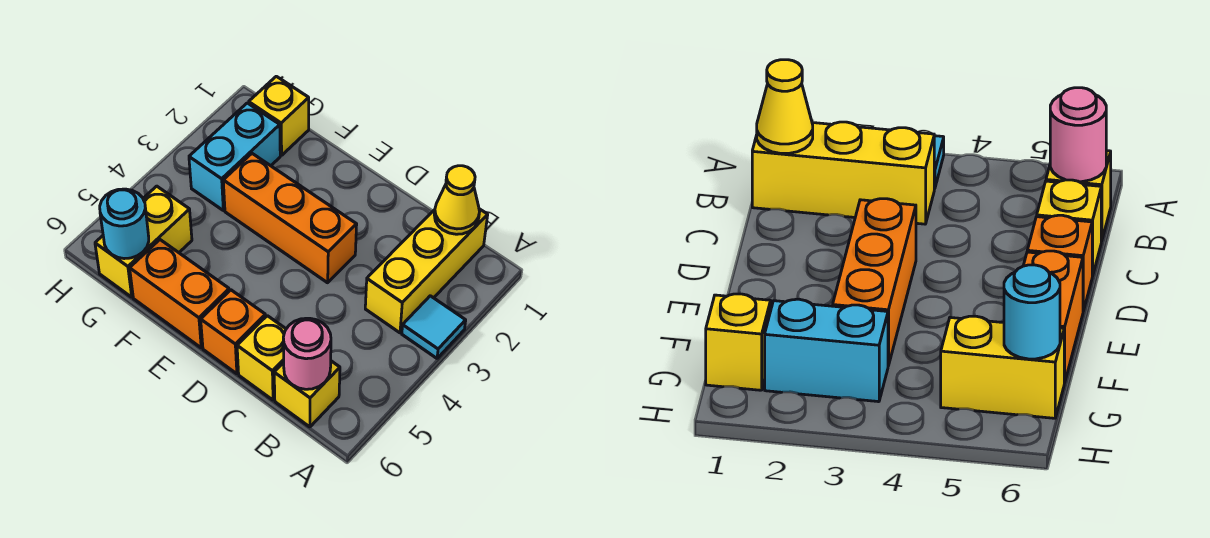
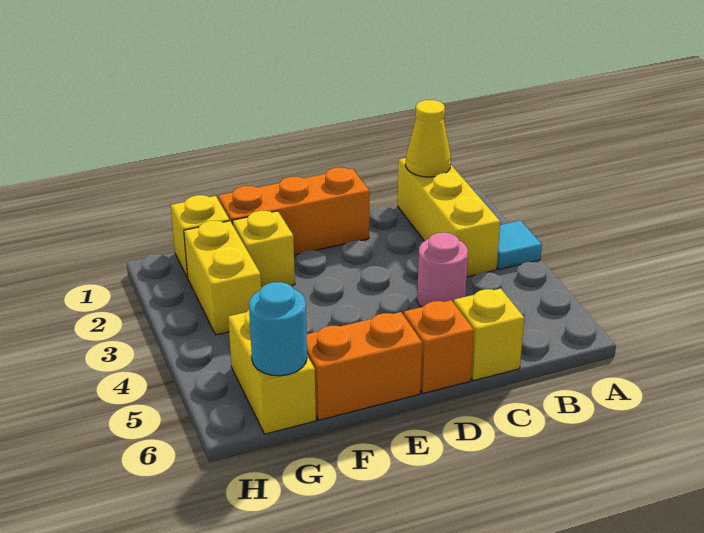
yellow 1x1 brick [274,361,340,427] -> yellow 1x1 brick moved to [233,211,295,288]
pink 1x1 round brick [283,318,331,389] -> pink 1x1 round brick moved to [417,233,468,307]
orange 1x3 brick [223,154,357,283] -> orange 1x3 brick moved to [218,168,370,255]
cyan 1x2 brick [189,103,280,210] -> yellow 1x2 brick [184,221,261,335]

